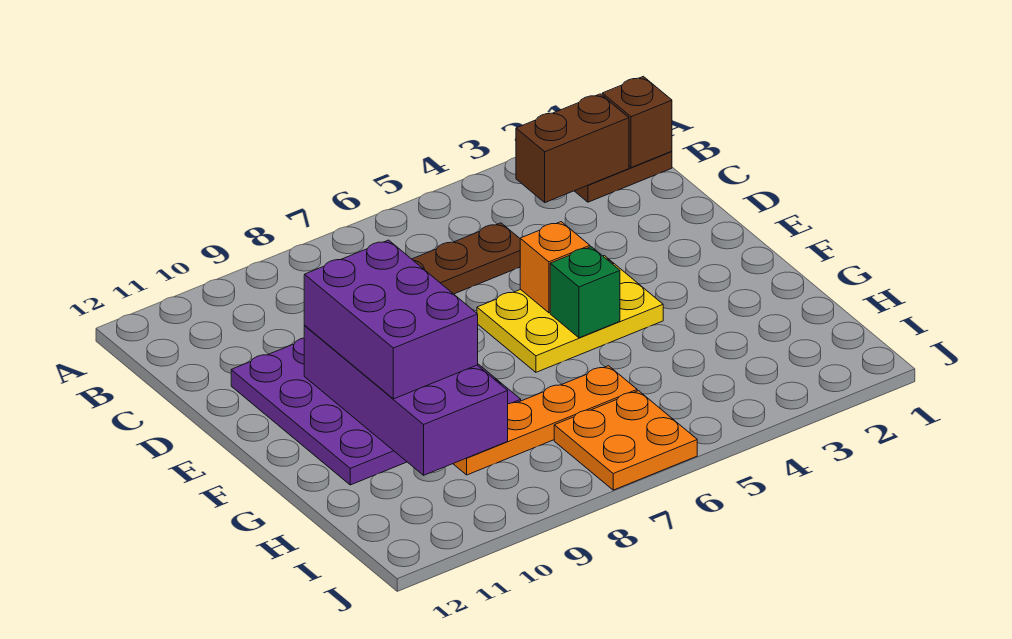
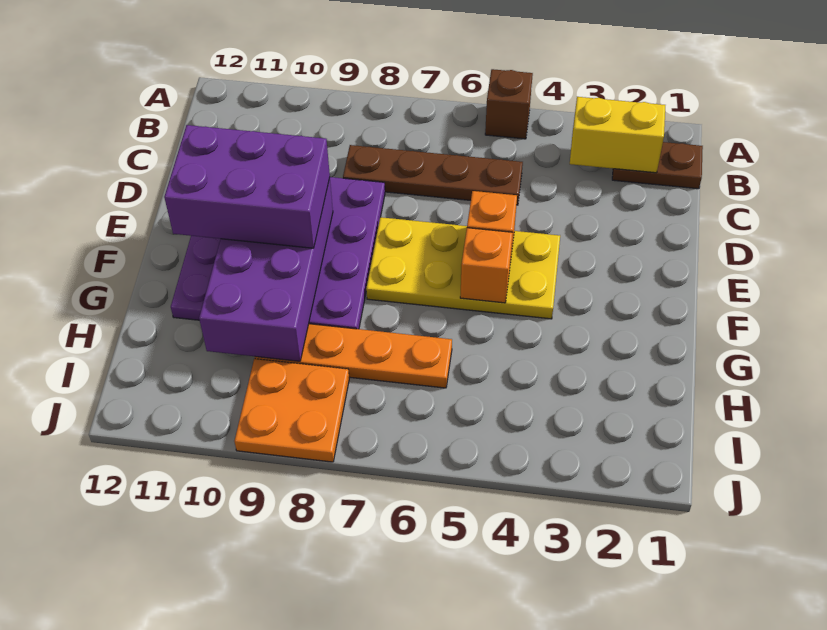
brown 1x1 brick [602,76,672,168] -> brown 1x1 brick moved to [485,69,533,139]
brown 1x2 brick [516,94,629,202] -> yellow 1x2 brick [570,97,665,173]
yellow 2x3 plate [477,256,663,372] -> yellow 2x4 plate [366,217,560,319]
purple 2x3 brick [304,240,478,399] -> purple 2x3 brick turned to [164,125,330,248]
green 1x1 brick [550,247,620,338] -> orange 1x1 brick [460,228,513,303]
orange 2x2 plate [554,391,697,490] -> orange 2x2 plate moved to [234,359,349,462]

